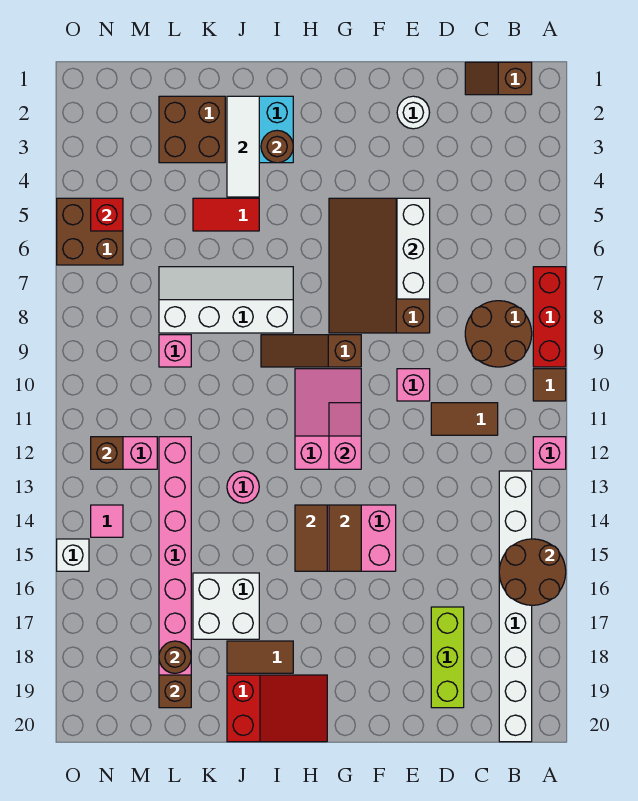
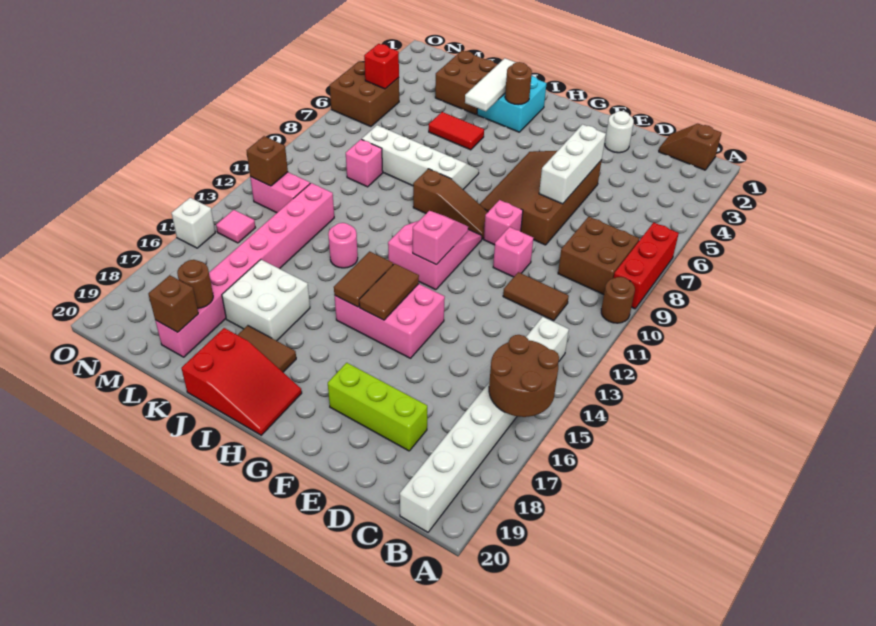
brown 1x1 tile [533,369,566,401] -> brown 1x1 round brick [601,277,635,323]
pink 1x1 brick [533,437,566,469] -> pink 1x1 brick moved to [484,200,523,245]
brown 2x2 round brick [465,301,532,367] -> brown 2x2 brick [558,217,639,295]
lime 1x3 brick [431,607,464,708] -> lime 1x3 brick turned to [328,363,427,451]
brown 1x3 slope [261,335,361,367] -> brown 1x3 slope turned to [413,169,488,239]

